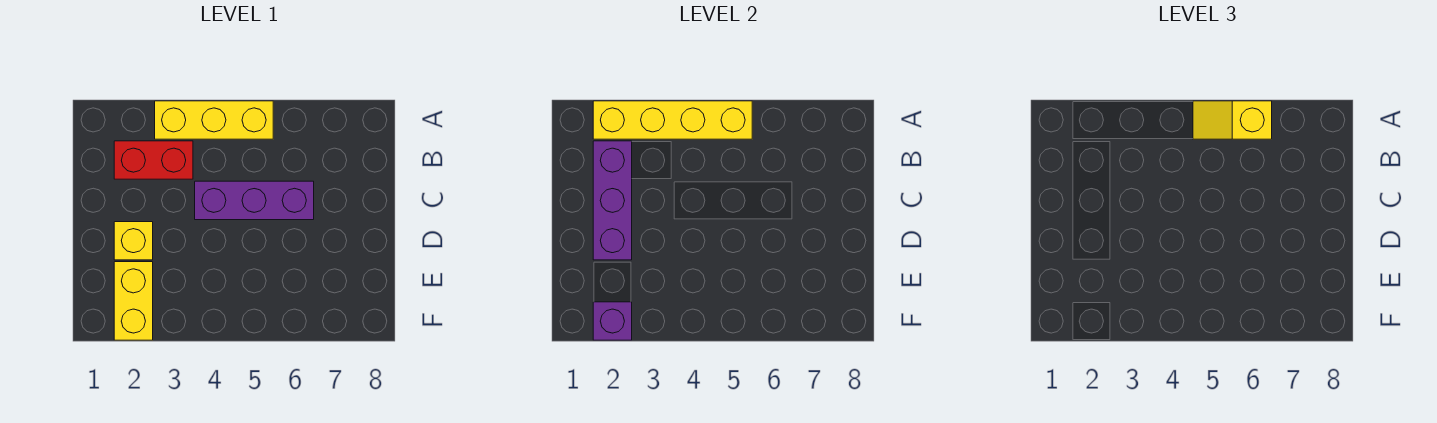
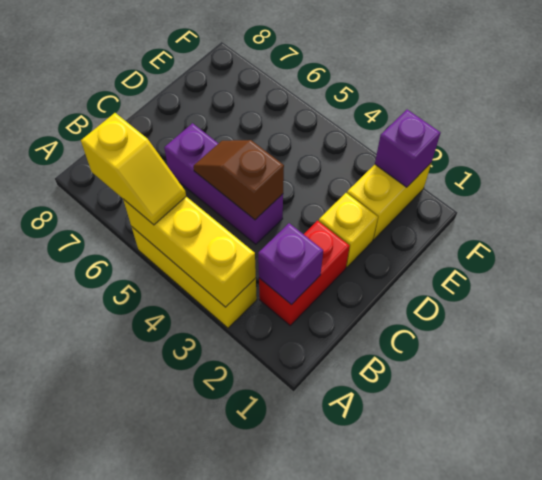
yellow 1x4 brick [593,101,752,139] -> yellow 1x3 brick [123,197,256,307]
red 1x2 brick [114,141,193,179] -> red 1x2 brick turned to [259,221,350,325]
purple 1x3 brick [593,141,632,260] -> purple 1x1 brick [258,223,323,305]
none -> brown 1x2 slope [193,140,284,220]

